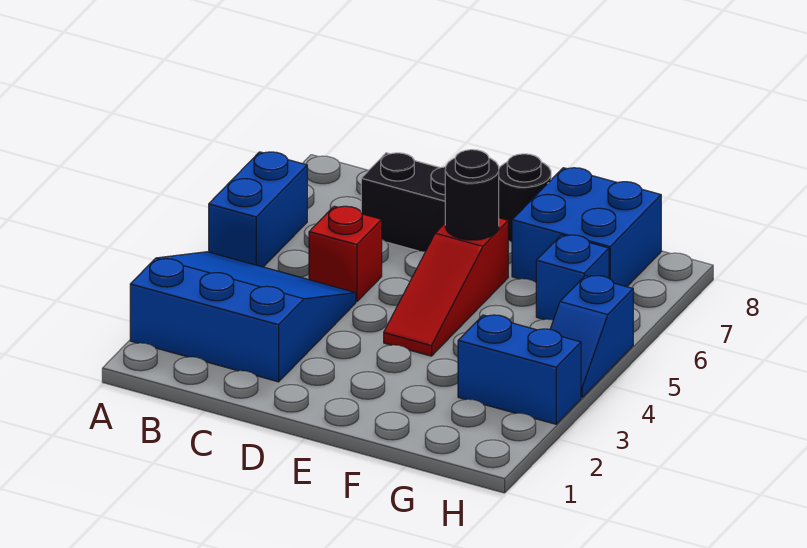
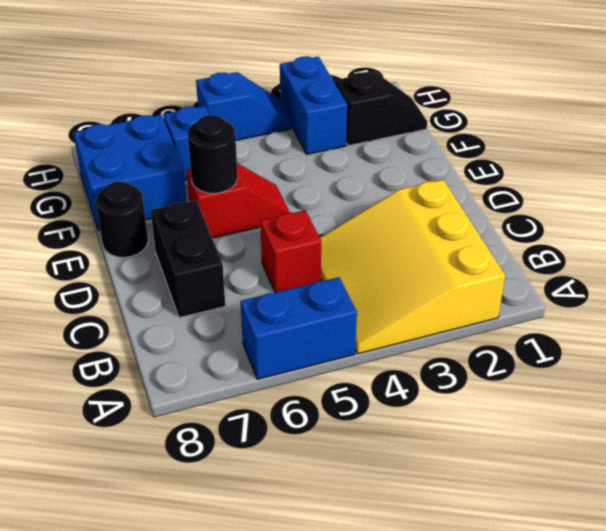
blue 3x3 slope [130,252,356,382] -> yellow 3x3 slope [320,180,505,354]
red 1x3 slope [384,218,508,356] -> red 1x2 slope [187,163,290,238]
none -> black 1x2 slope [335,72,427,146]

